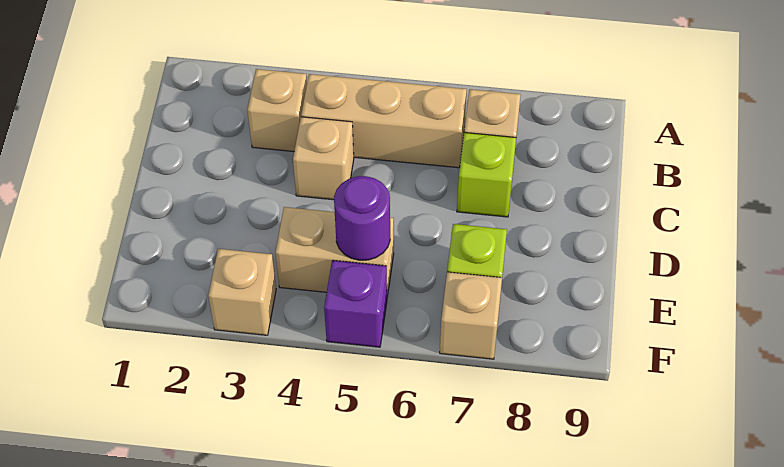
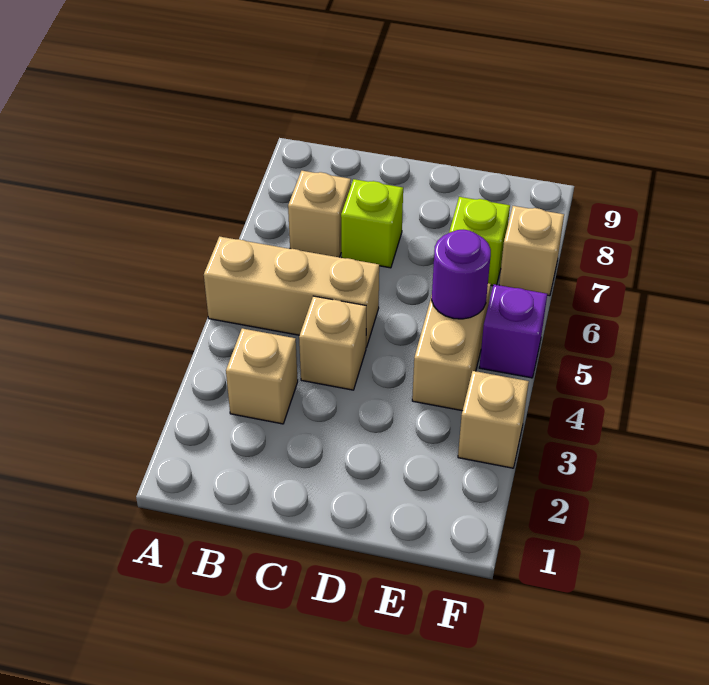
tan 1x3 brick [301,74,467,168] -> tan 1x3 brick turned to [204,237,379,347]

